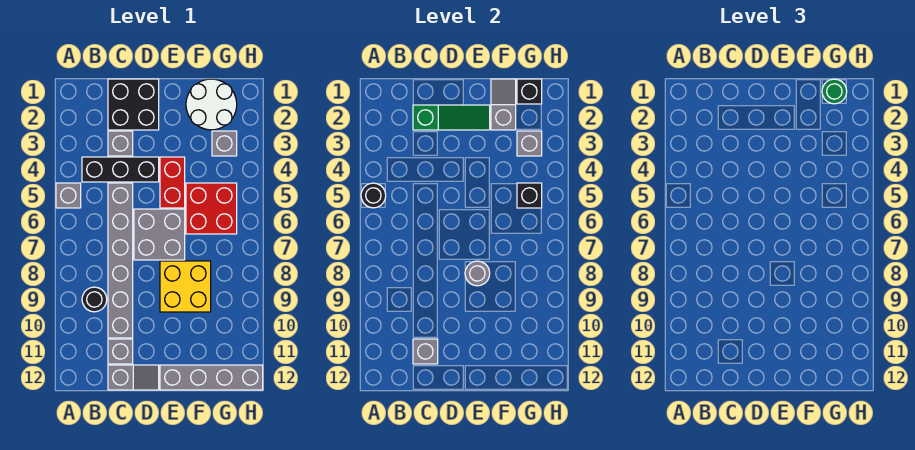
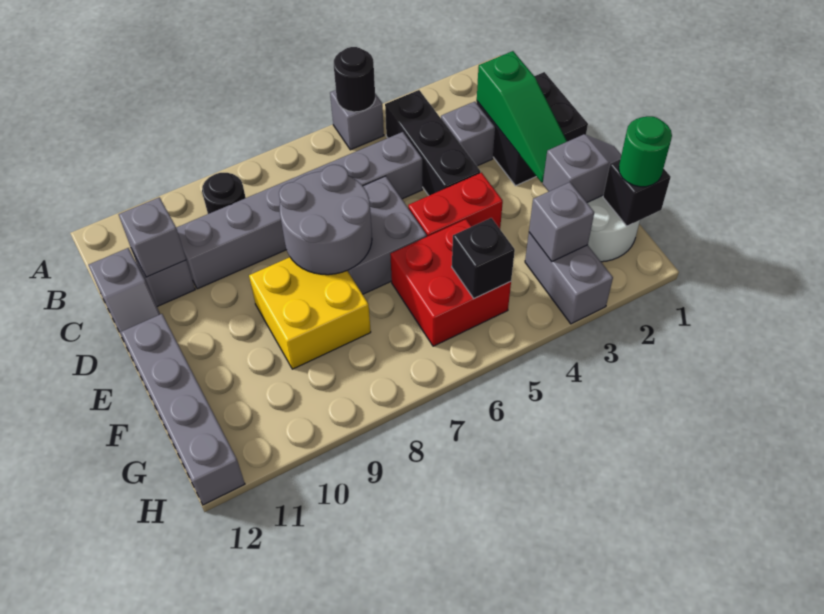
grey 1x1 round brick [465,261,490,286] -> grey 2x2 round brick [279,165,372,275]
grey 1x1 brick [212,131,237,156] -> grey 1x2 brick [525,233,613,324]

